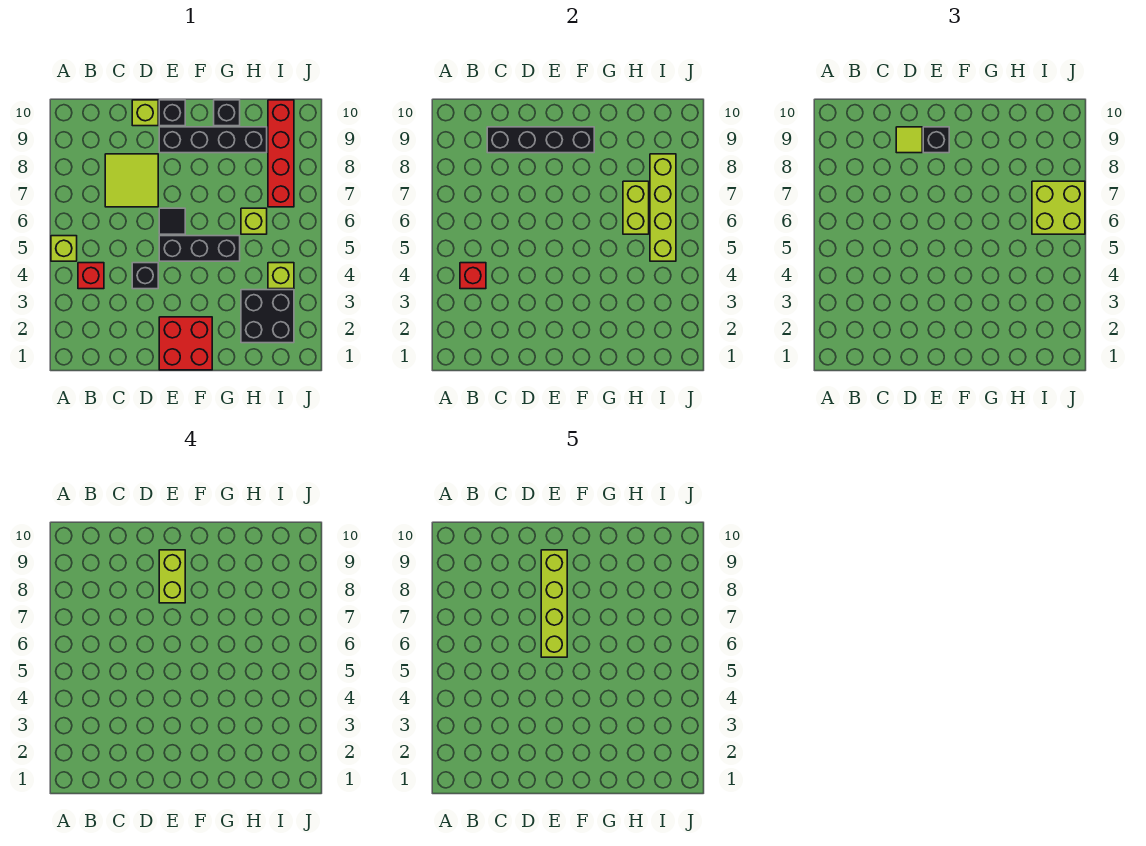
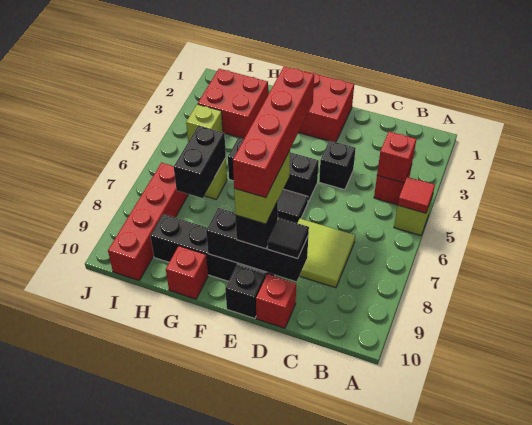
none -> red 1x1 tile [398,177,435,213]
black 1x4 brick [487,127,594,153] -> black 1x3 brick [206,208,308,281]
lime 1x1 tile [896,127,922,153] -> black 1x1 tile [268,218,309,259]
lime 1x1 brick [132,100,158,126] -> red 1x1 brick [256,274,296,328]
lime 1x4 brick [541,550,567,657] -> red 1x4 brick [233,67,314,198]
black 1x1 brick [214,100,240,126] -> red 1x1 brick [166,246,208,299]
black 2x2 brick [241,290,294,343] -> red 2x2 brick [198,69,268,139]
lime 1x2 brick [623,181,649,234] -> black 1x2 brick [174,126,226,198]
lime 1x4 brick [650,154,676,261] -> none
lime 2x2 brick [1032,181,1085,234] -> none

